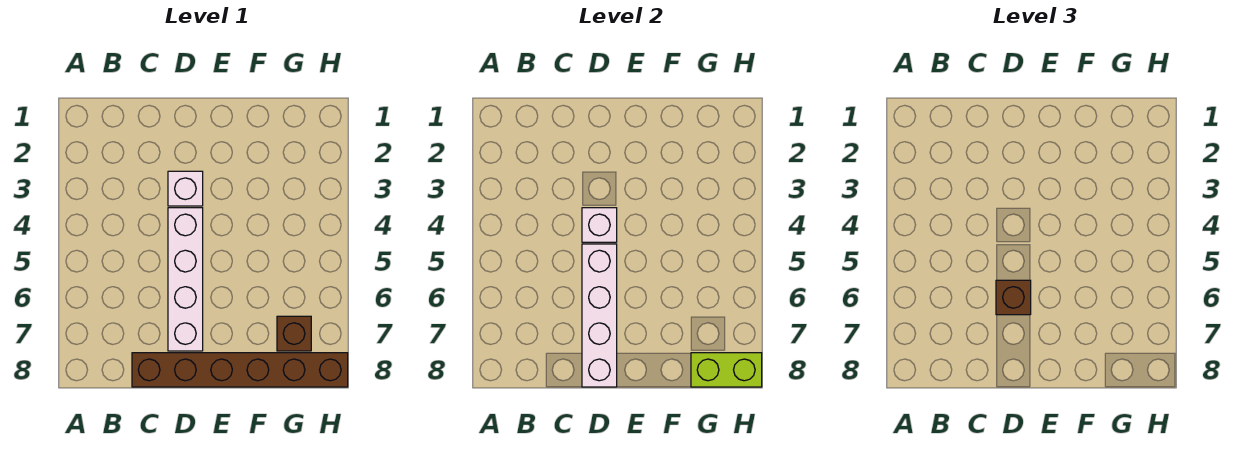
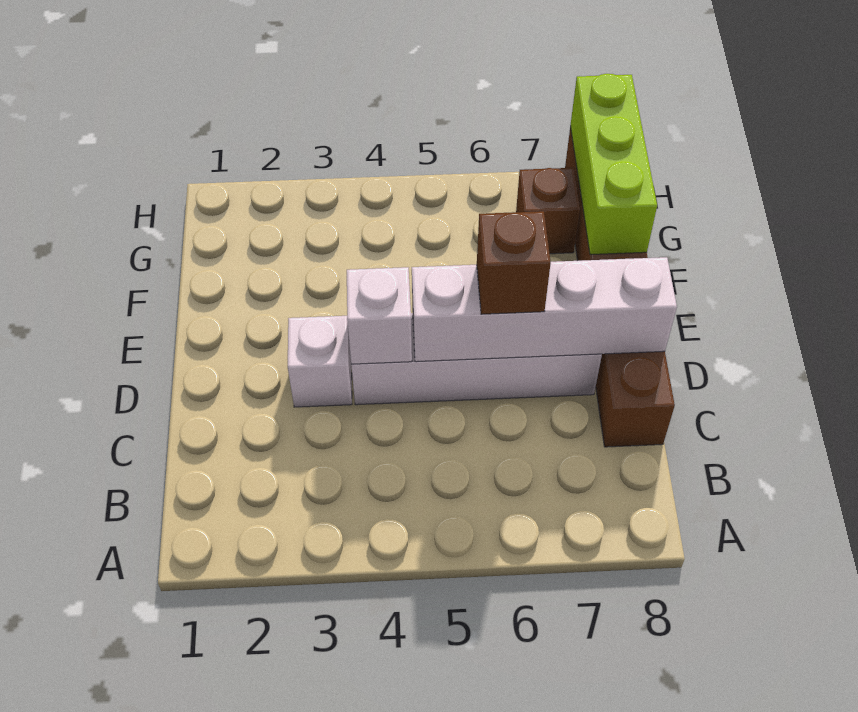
lime 1x2 brick [691,353,762,387] -> lime 1x3 brick [570,74,657,255]

